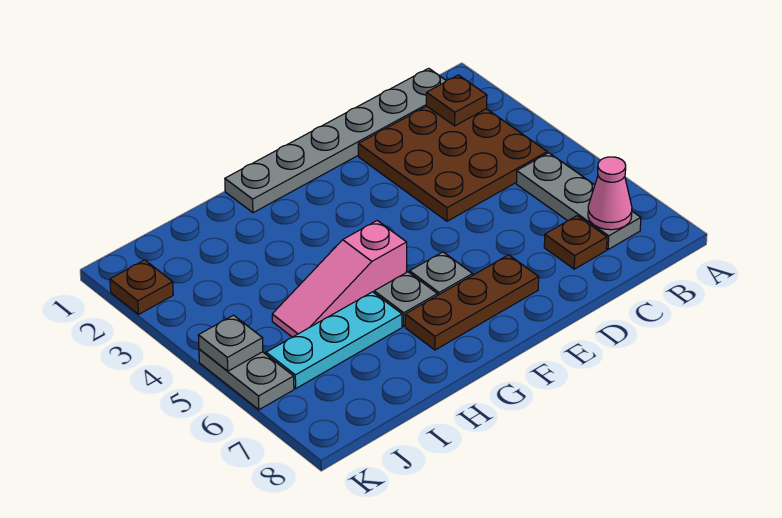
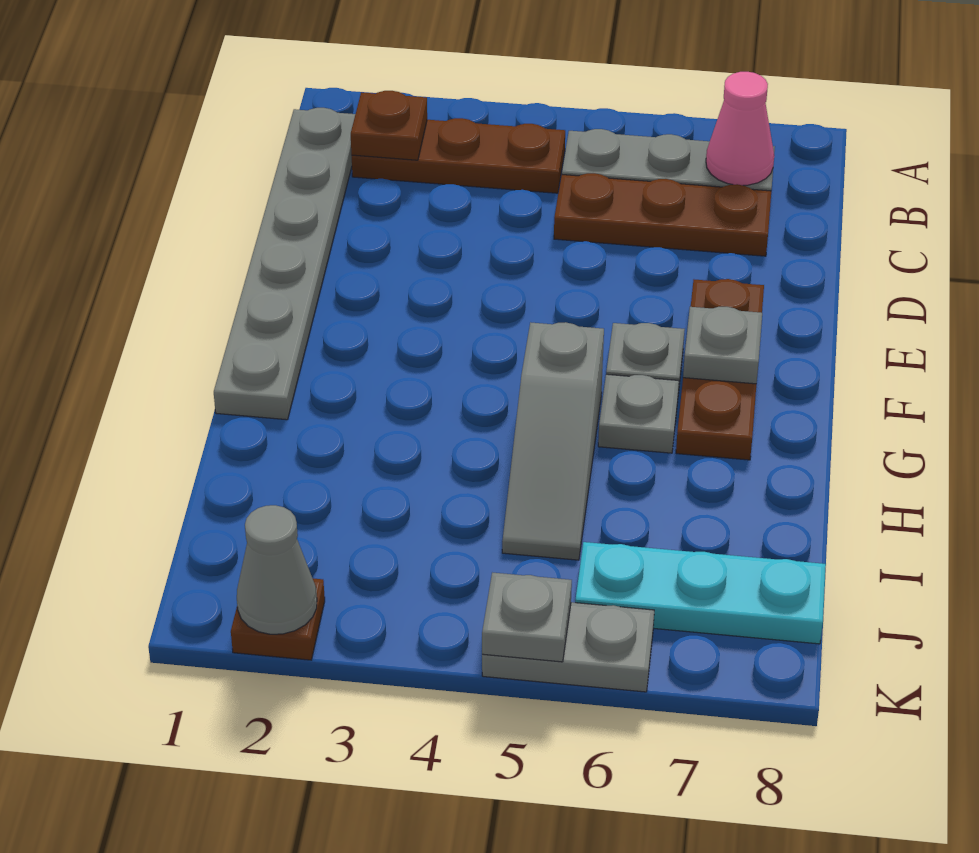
brown 3x3 plate [358,106,547,221] -> brown 1x3 plate [352,118,565,193]
brown 1x1 plate [544,216,607,269] -> brown 1x3 plate [554,173,771,256]
none -> grey 1x1 plate [683,307,762,384]
pink 1x3 slope [272,221,407,337] -> grey 1x3 slope [502,322,604,560]
cyan 1x3 plate [266,292,402,388] -> cyan 1x3 plate turned to [575,542,826,644]
none -> grey 1x1 cone [237,505,317,634]

